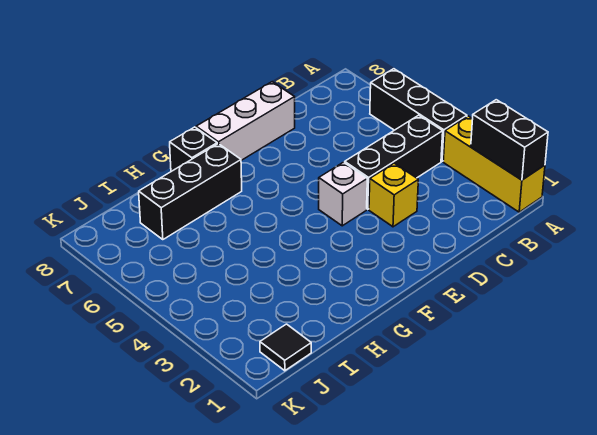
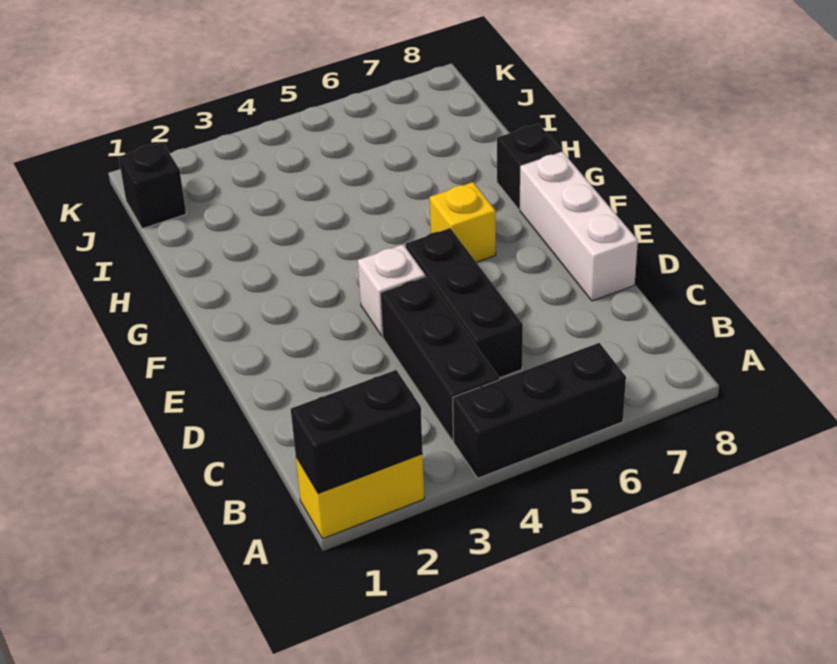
yellow 1x3 brick [443,116,545,212] -> yellow 1x2 brick [296,454,424,539]
yellow 1x1 brick [369,163,418,227] -> yellow 1x1 brick moved to [430,182,496,262]
black 1x3 brick [139,144,242,240] -> black 1x3 brick moved to [406,228,523,378]
black 1x1 tile [260,324,311,371] -> black 1x1 brick [118,143,186,229]

